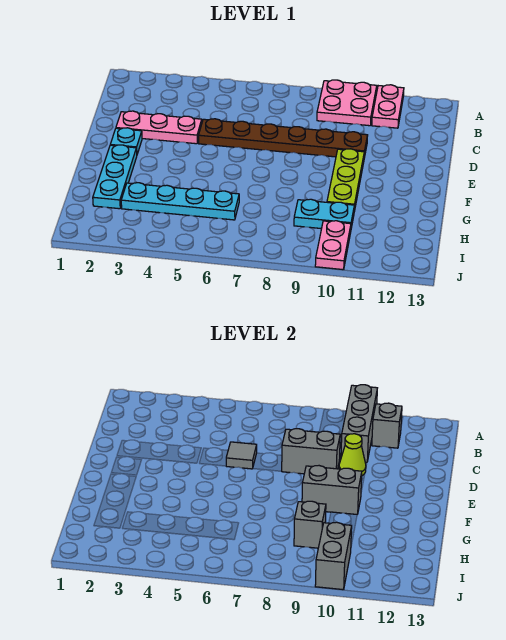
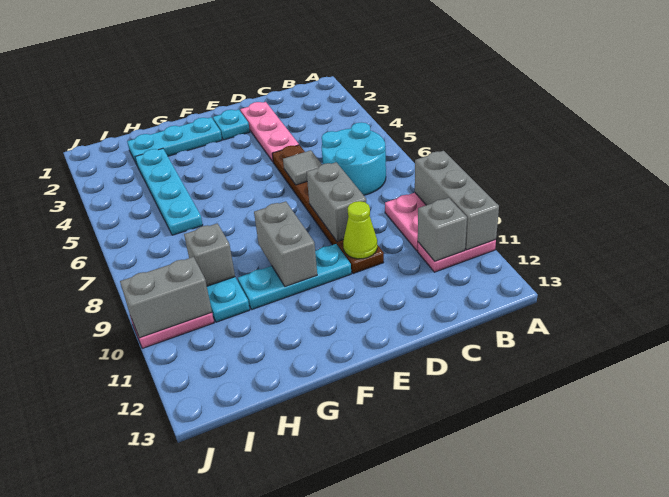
grey 1x3 brick [341,385,377,462] -> grey 1x3 brick turned to [415,151,499,250]
none -> cyan 2x2 round brick [322,122,386,195]
lime 1x3 plate [327,149,364,211] -> cyan 1x3 plate [238,244,351,309]

